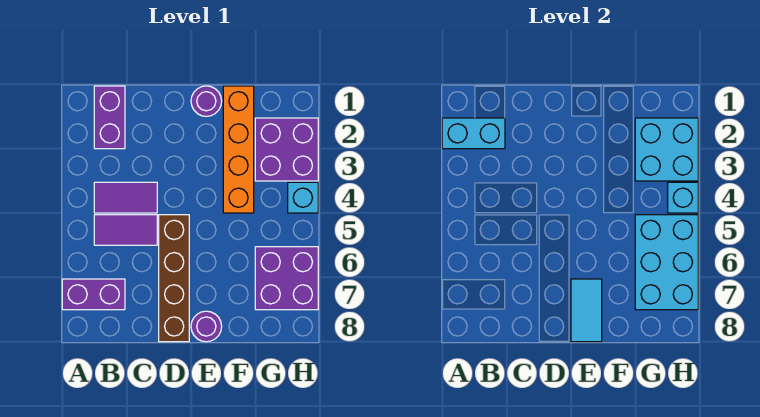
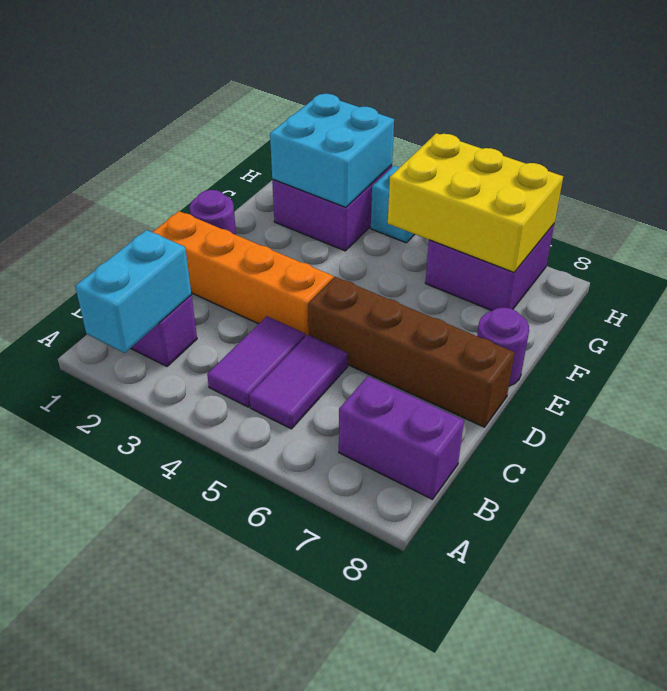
purple 1x2 brick [62,279,125,310] -> purple 1x2 brick turned to [339,376,464,499]
cyan 1x2 tile [571,279,602,342] -> none
orange 1x4 brick [223,86,254,213] -> orange 1x4 brick moved to [152,211,333,336]
cyan 2x3 brick [635,215,698,310] -> yellow 2x3 brick [388,133,563,272]
cyan 1x1 brick [668,182,698,213] -> none

